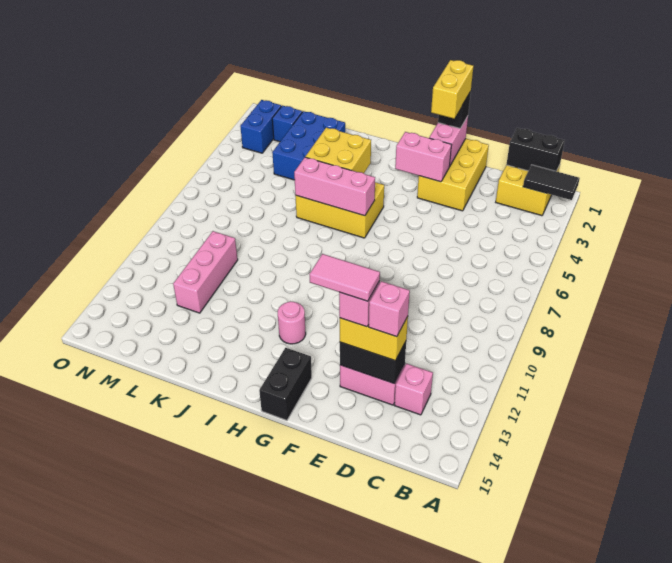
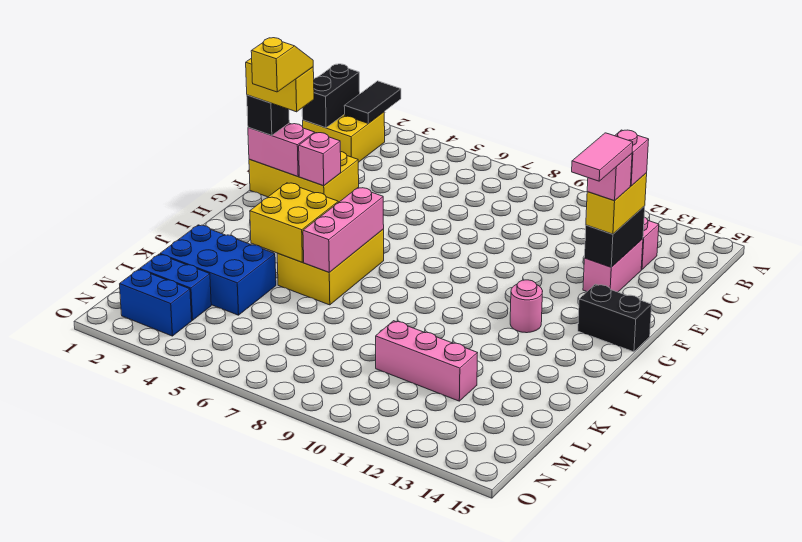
none -> yellow 1x2 slope [251,38,313,92]
pink 1x2 brick [395,132,452,182] -> pink 1x1 brick [299,133,341,186]
blue 1x1 brick [272,105,302,142] -> blue 1x2 brick [140,254,211,320]

